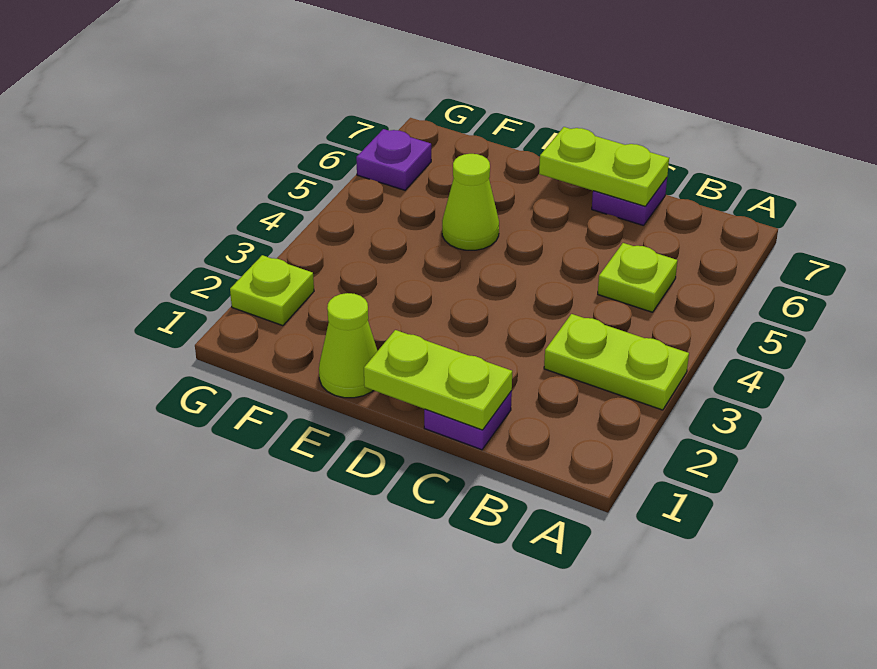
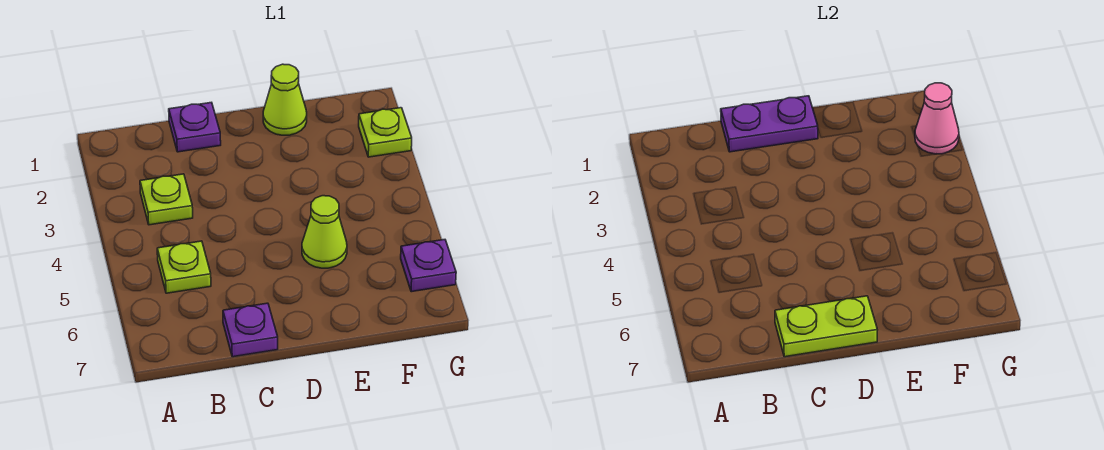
lime 1x2 plate [544,314,689,410] -> lime 1x1 plate [140,174,193,225]
lime 1x2 plate [364,330,512,430] -> purple 1x2 plate [721,96,818,152]
none -> pink 1x1 cone [915,83,959,154]

